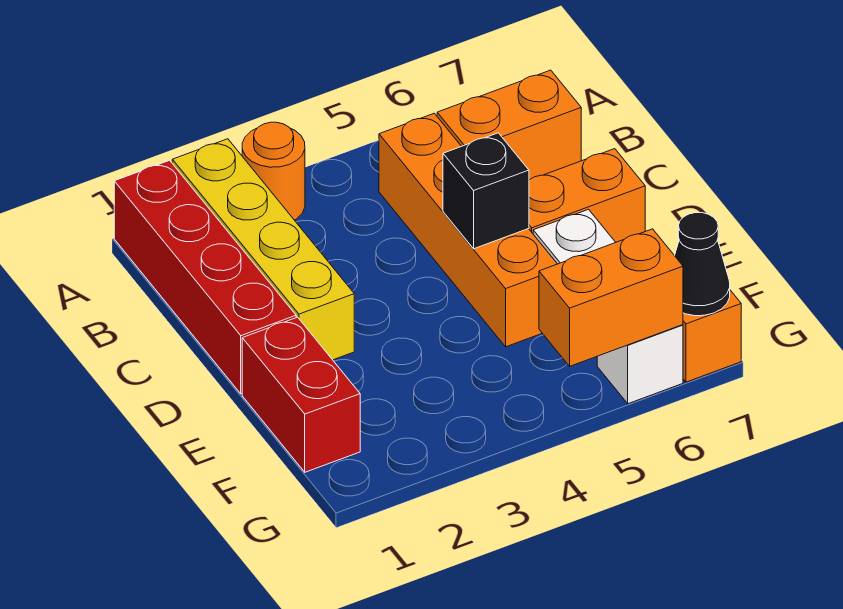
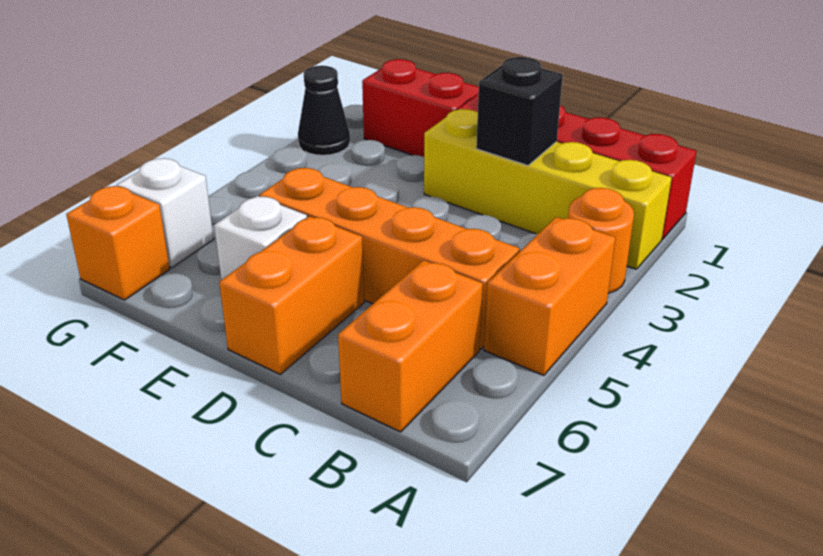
black 1x1 brick [443,133,529,249] -> black 1x1 brick moved to [476,57,563,166]
orange 1x2 brick [539,229,683,366] -> orange 1x2 brick moved to [484,217,615,375]
black 1x1 cone [675,213,730,316] -> black 1x1 cone moved to [298,66,350,155]

